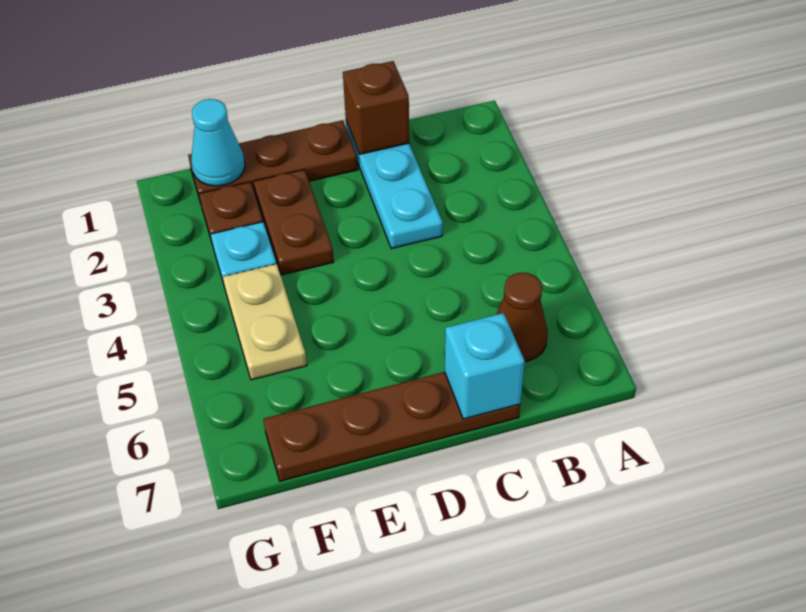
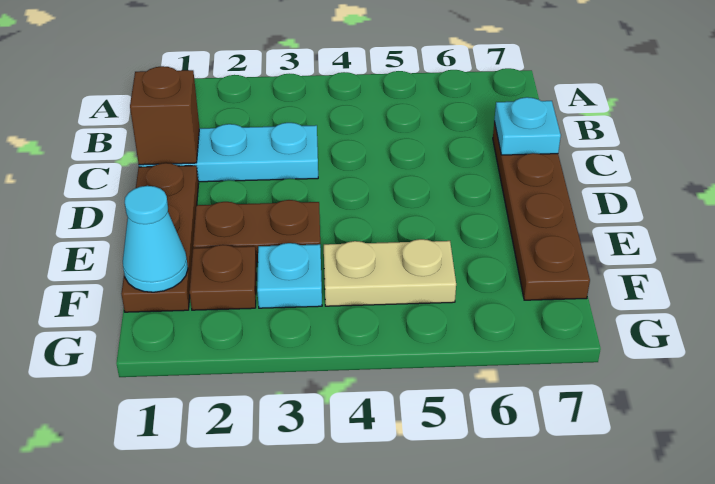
brown 1x1 cone [496,273,548,361] -> none
cyan 1x1 brick [445,313,525,419] -> cyan 1x1 plate [494,97,561,155]

